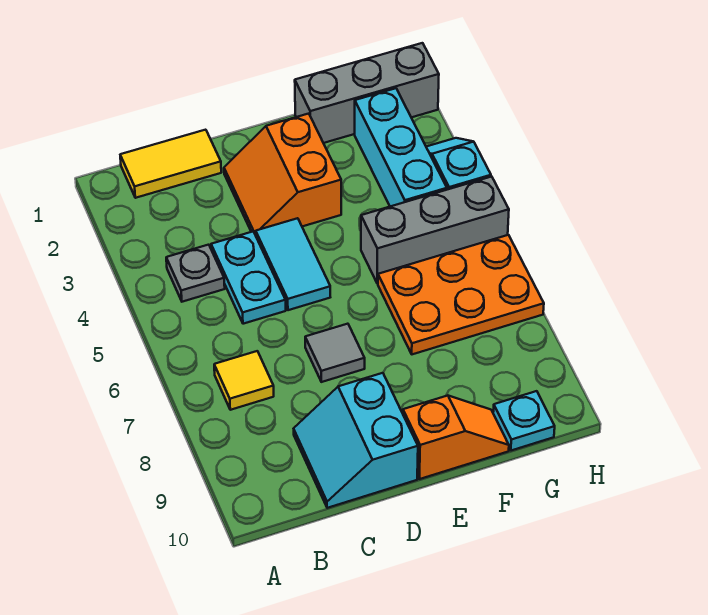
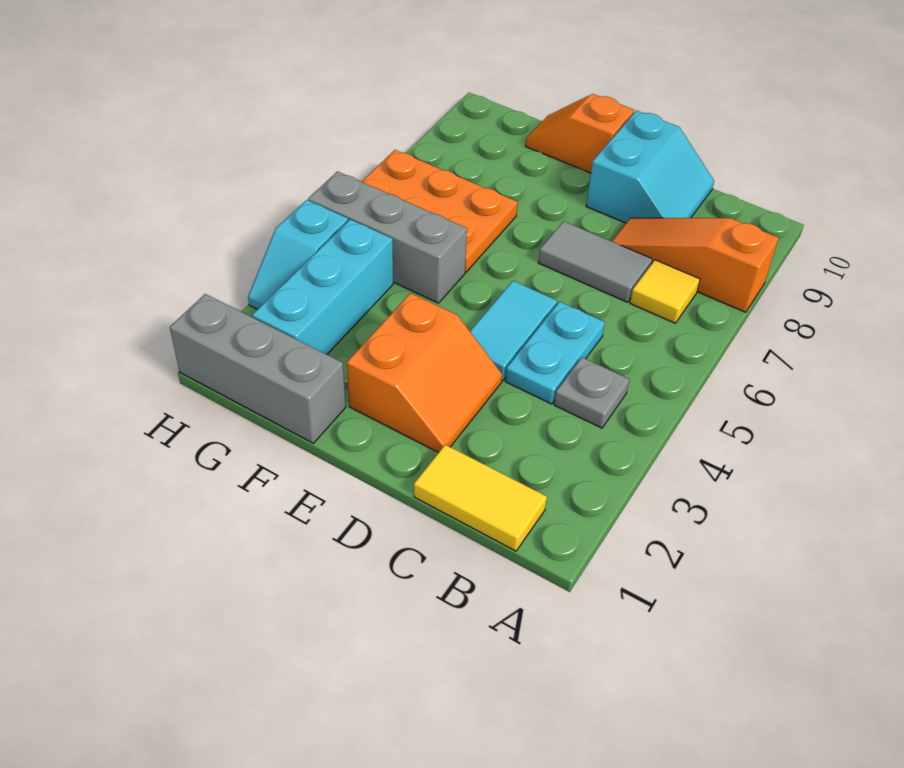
none -> orange 1x3 slope [612,218,779,312]
grey 1x1 tile [305,324,365,382] -> grey 1x2 tile [538,221,652,302]
cyan 1x1 plate [493,391,555,451] -> none

